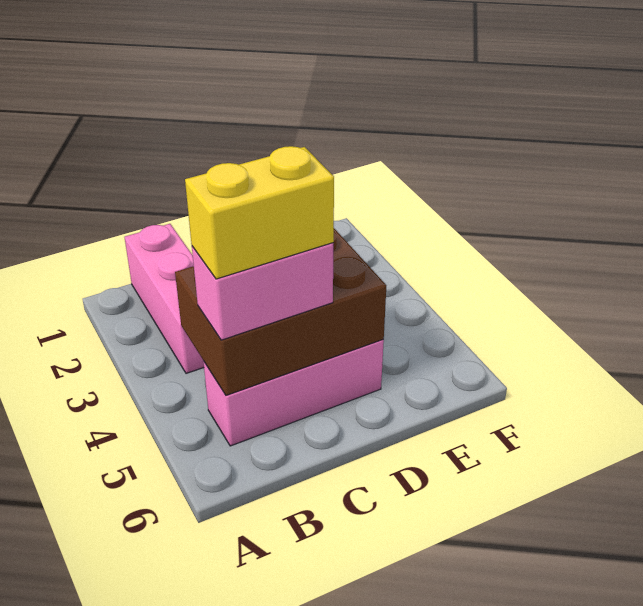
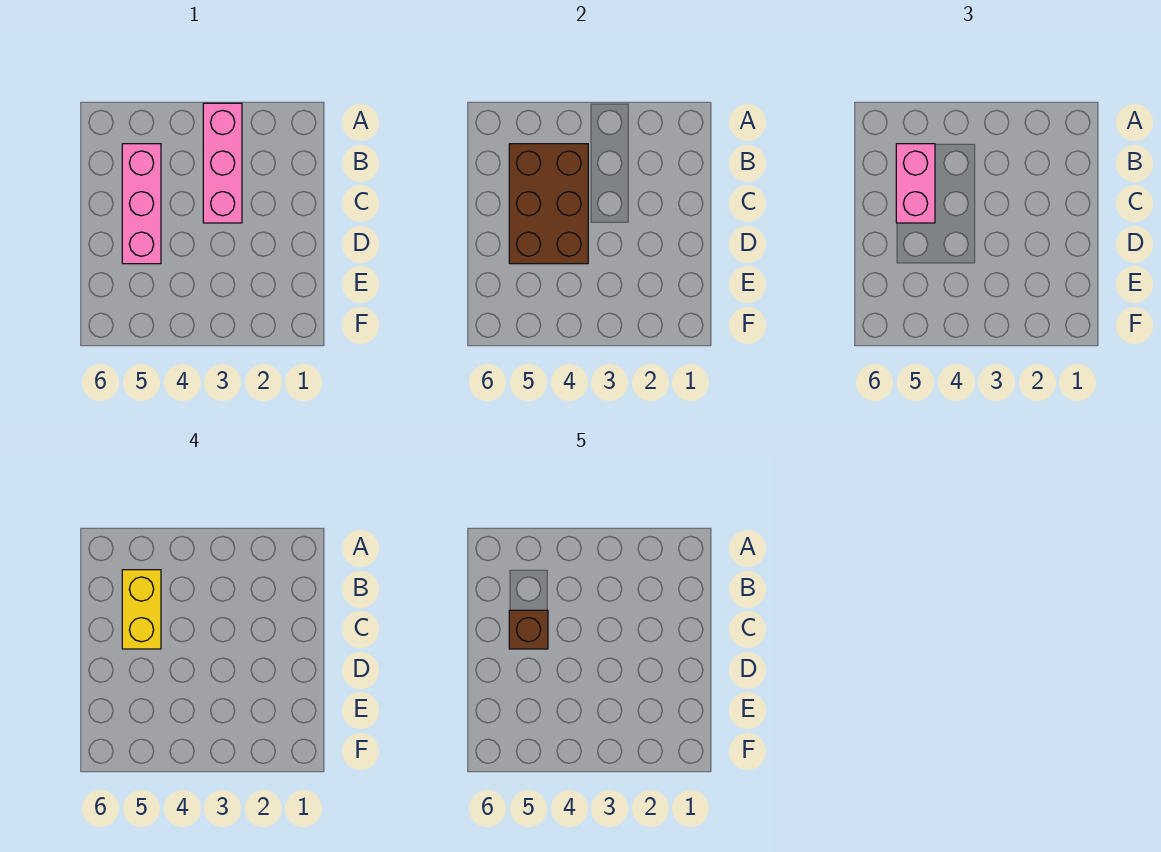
pink 1x3 brick [125,224,204,373] -> pink 1x3 brick turned to [203,103,242,223]
none -> brown 1x1 brick [509,610,548,649]

